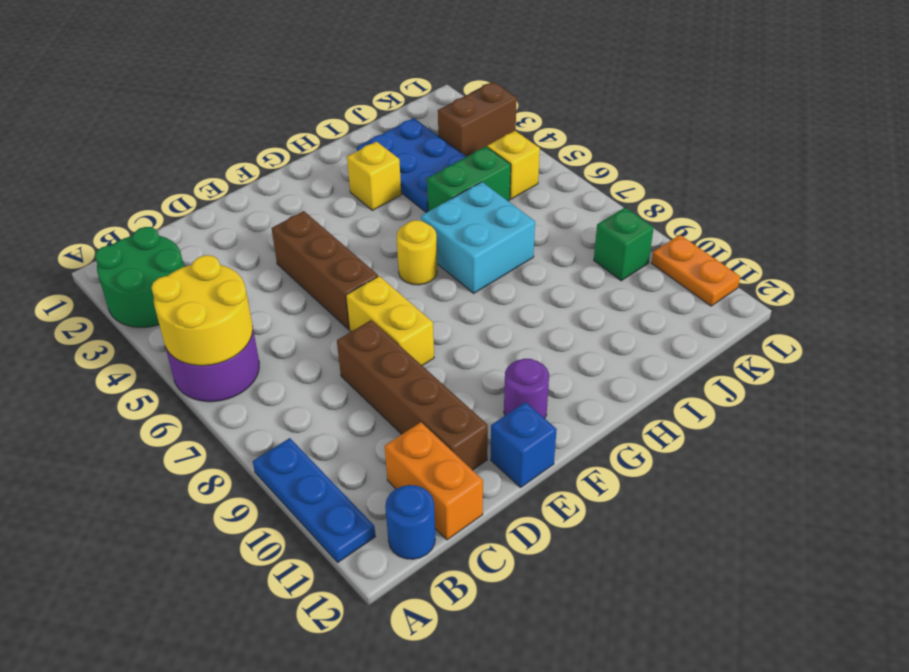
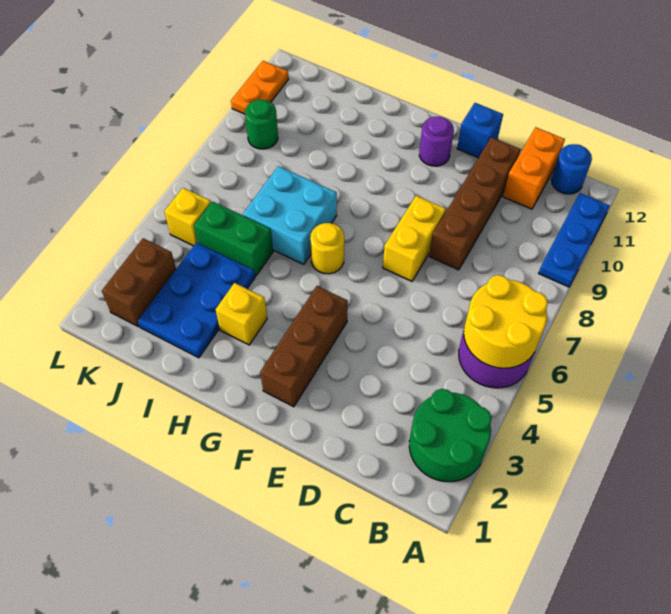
brown 1x3 brick [271,211,378,329] -> brown 1x3 brick moved to [260,286,348,407]
brown 1x2 brick [438,82,517,157] -> brown 1x2 brick turned to [102,238,176,327]
green 1x1 brick [594,208,654,281] -> green 1x1 round brick [245,99,278,149]

